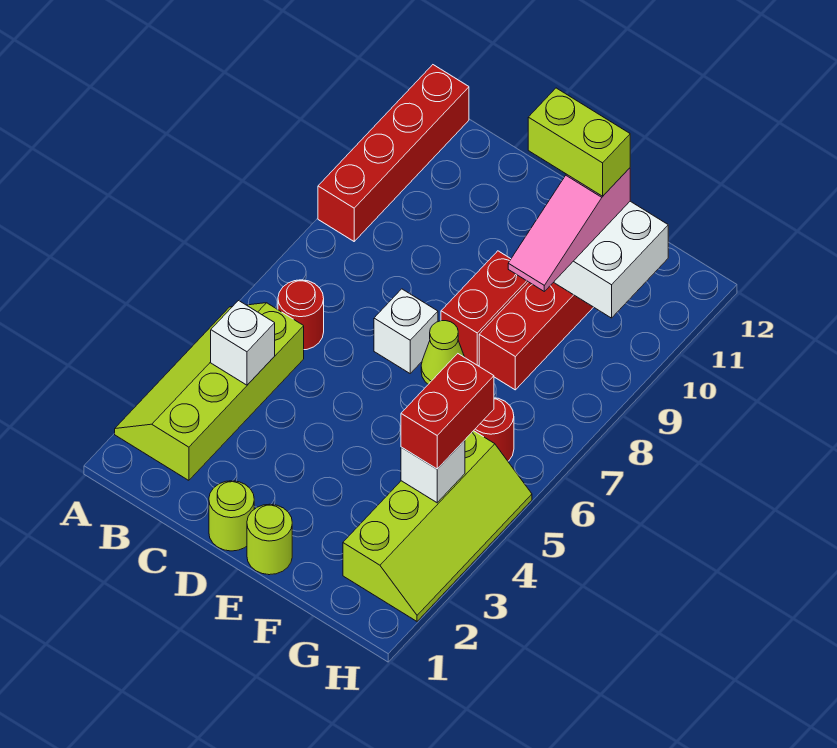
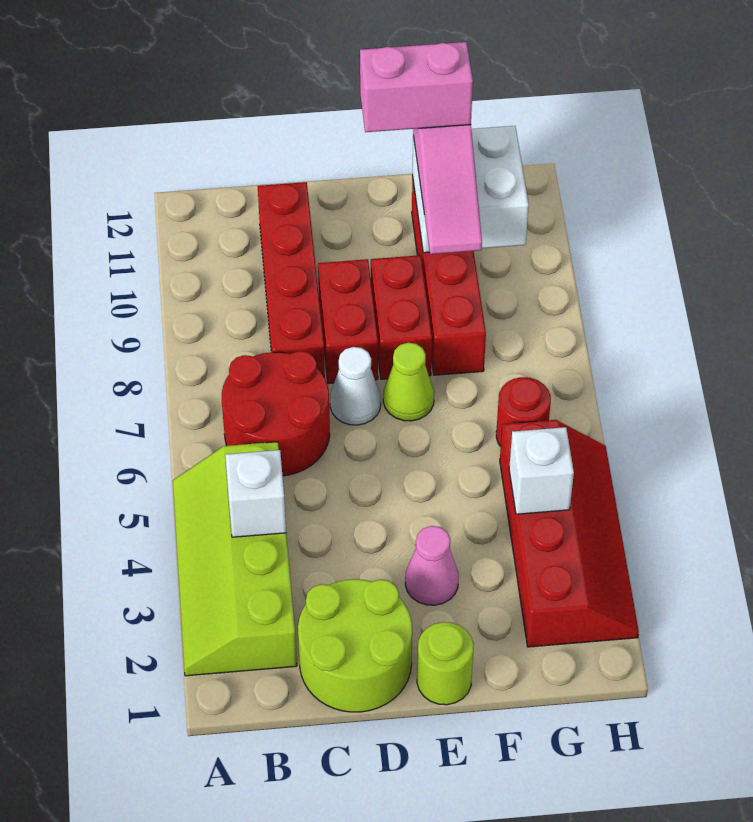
red 1x4 brick [318,65,469,241] -> red 1x4 brick moved to [258,182,325,378]
red 1x1 round brick [278,280,324,350] -> red 2x2 round brick [222,351,330,476]
lime 1x1 round brick [209,481,254,551] -> lime 2x2 round brick [298,579,412,712]
white 1x1 brick [374,289,438,373] -> white 1x1 cone [330,347,381,425]
none -> pink 1x1 cone [405,526,459,605]
lime 1x2 brick [528,88,630,196] -> pink 1x2 brick [360,42,473,132]
lime 2x4 slope [343,431,532,621] -> red 2x4 slope [500,420,639,647]
red 1x2 brick [401,354,494,469] -> red 1x2 brick moved to [318,259,378,384]

